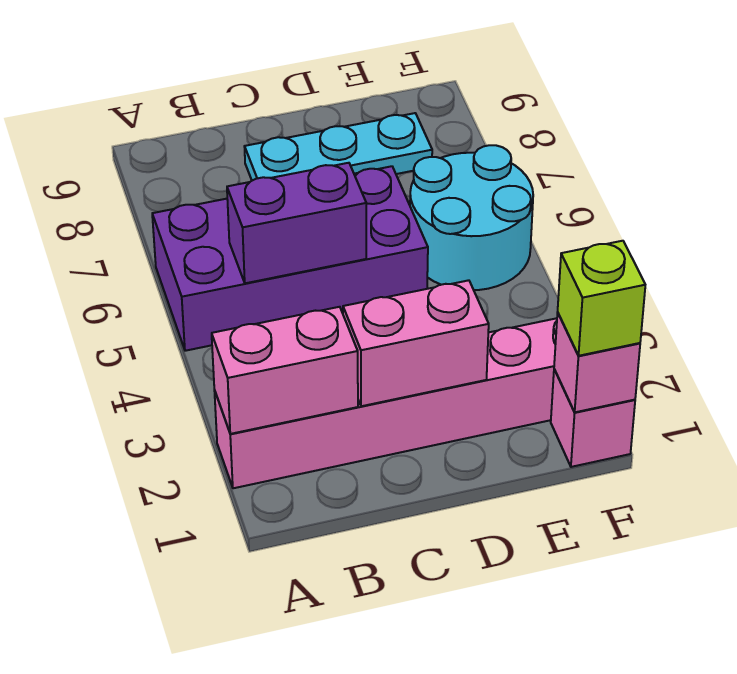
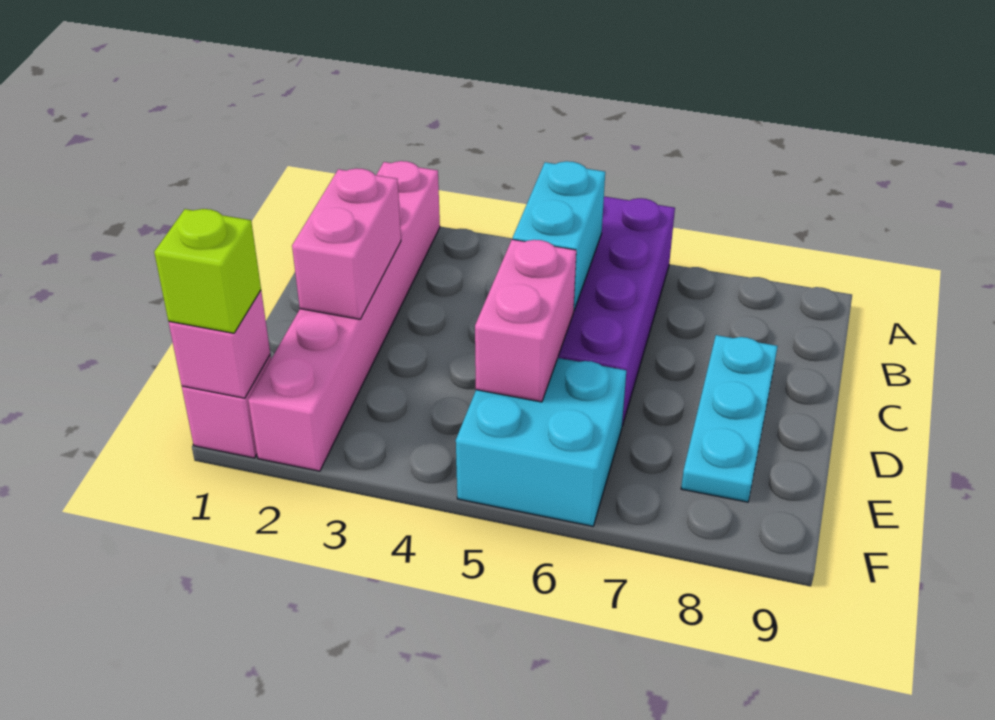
pink 1x2 brick [212,307,358,434] -> pink 1x2 brick moved to [475,239,576,402]
purple 1x2 brick [227,163,366,283] -> cyan 1x2 brick [512,161,605,310]
cyan 2x2 round brick [410,145,533,290] -> cyan 2x2 brick [456,358,626,526]

